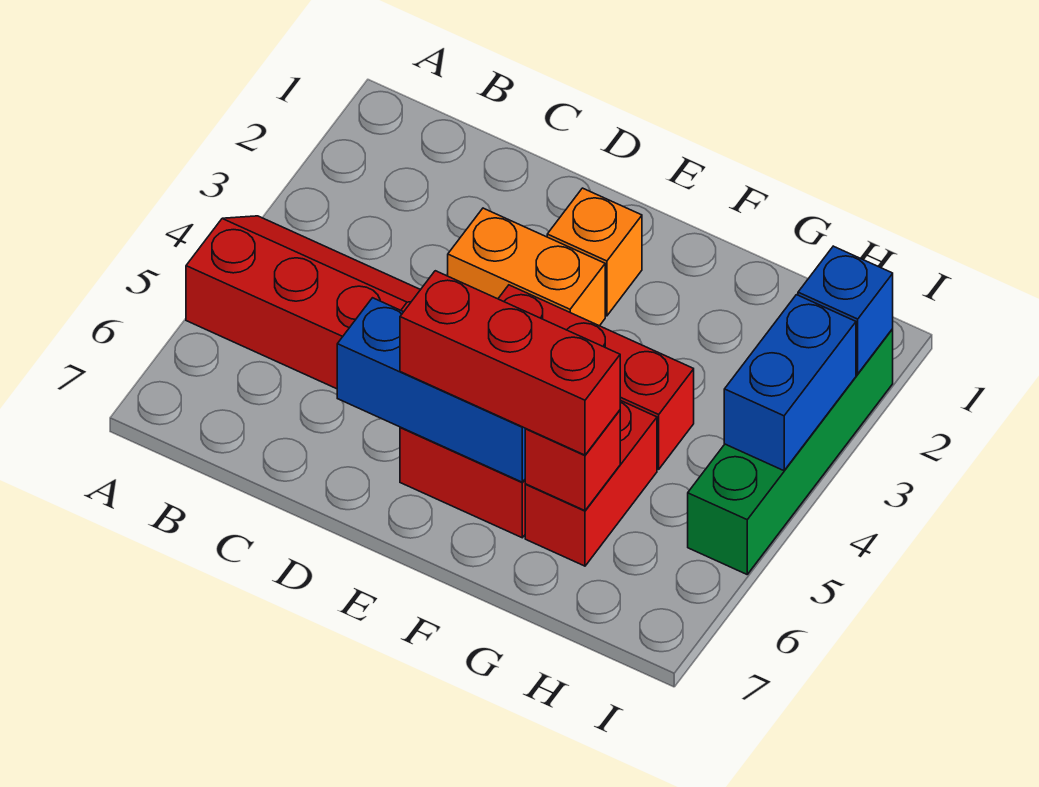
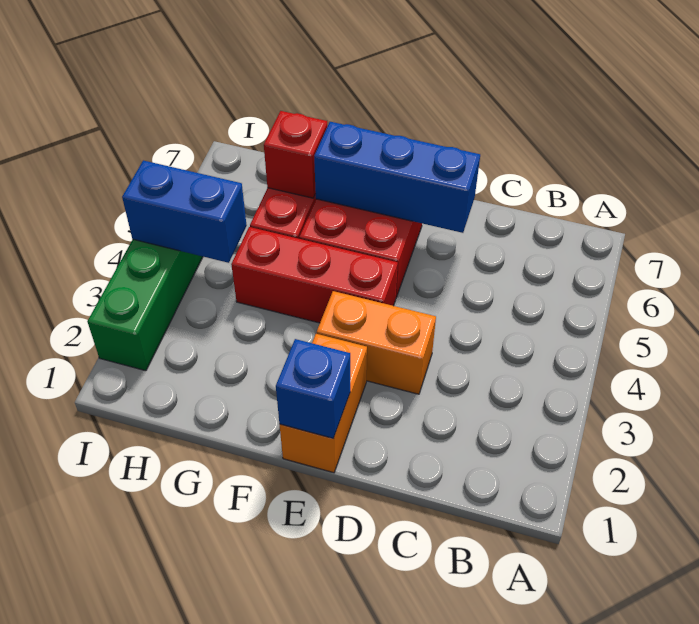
red 2x3 slope [186,216,420,389] -> none
orange 1x1 brick [547,188,642,316] -> orange 1x2 brick [280,334,367,473]
red 1x3 brick [400,271,620,455] -> none
blue 1x1 brick [798,246,893,374] -> blue 1x1 brick moved to [276,339,350,438]
blue 1x2 brick [724,295,856,471] -> blue 1x2 brick turned to [122,160,247,263]

